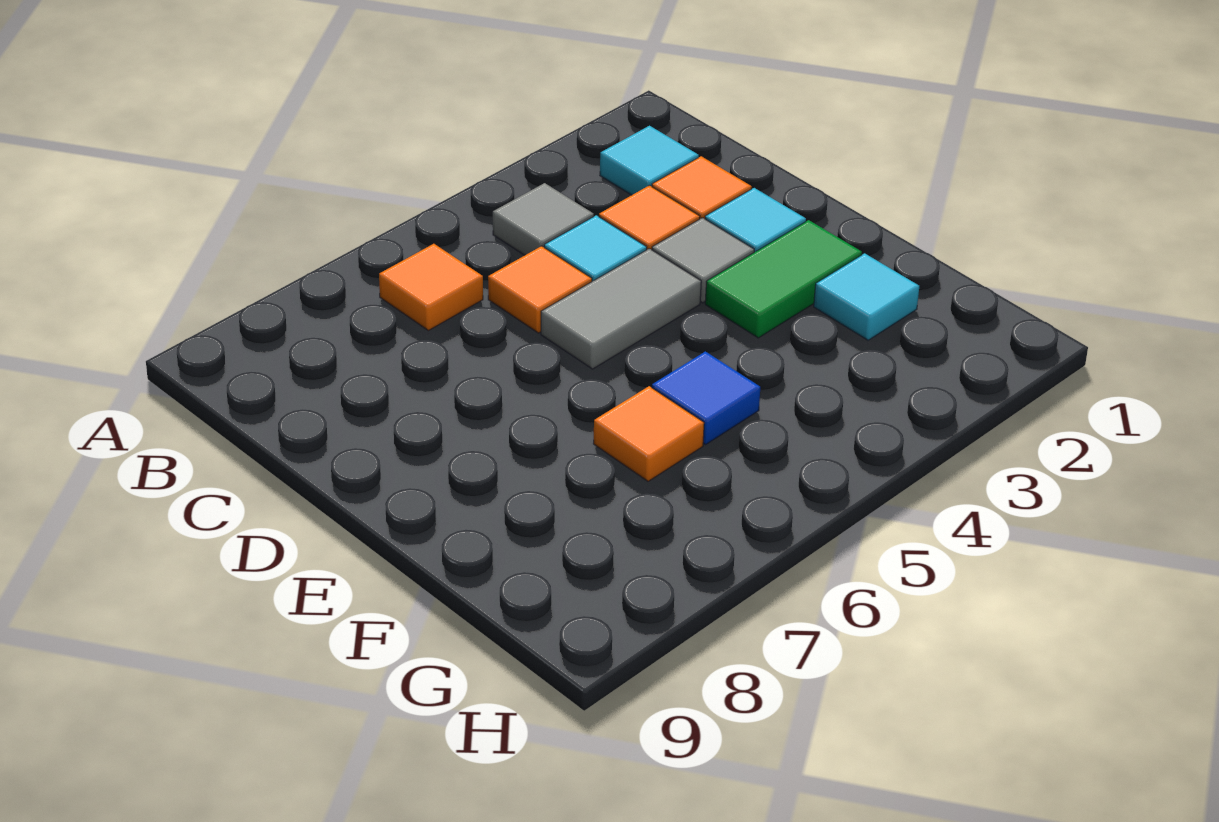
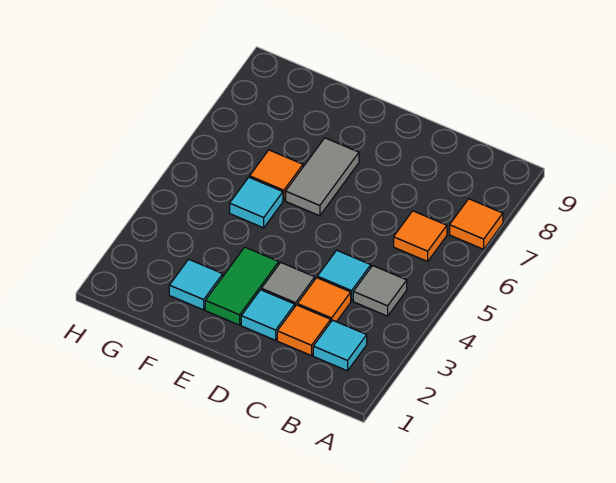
orange 1x1 tile [488,246,592,333] -> orange 1x1 tile moved to [450,199,503,249]
grey 1x2 tile [541,249,701,369] -> grey 1x2 tile moved to [286,138,359,216]
blue 1x1 tile [652,352,760,444] -> cyan 1x1 tile [230,177,283,228]

